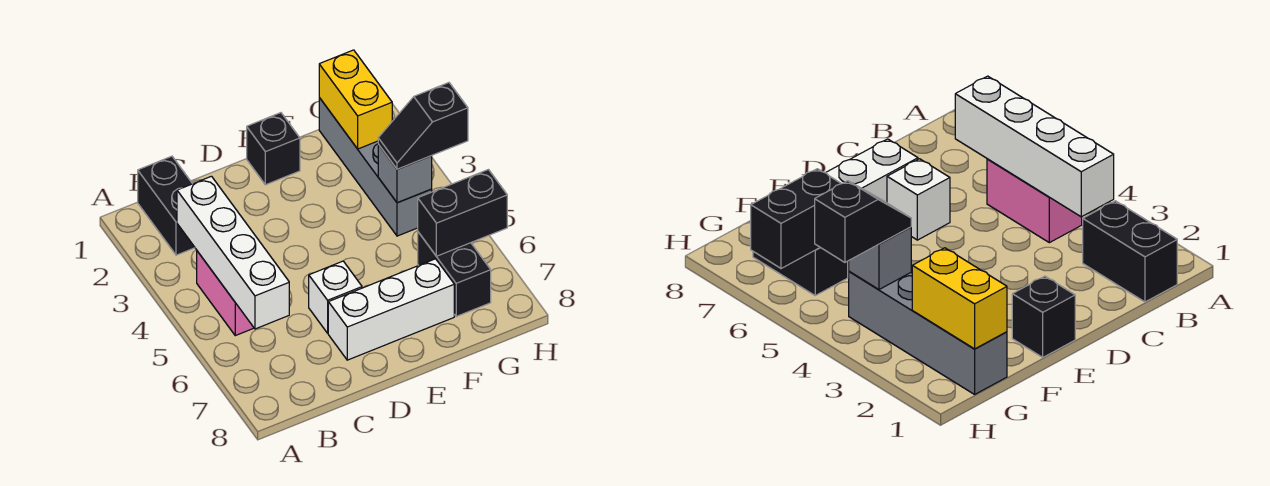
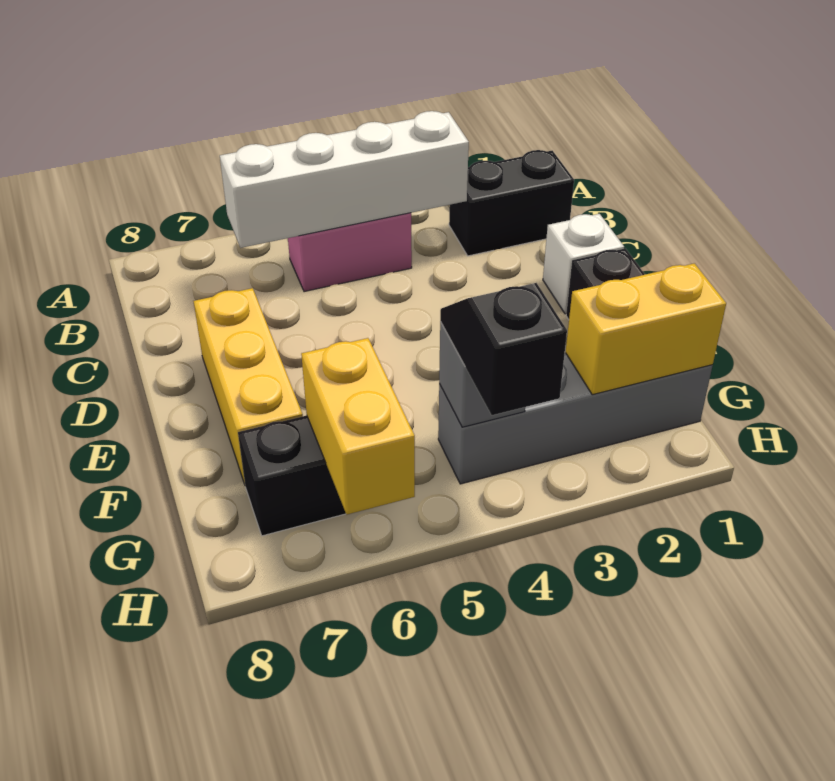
white 1x1 brick [309,261,362,333] -> white 1x1 brick moved to [543,214,624,314]
white 1x3 brick [328,259,454,360] -> yellow 1x3 brick [193,288,303,484]
black 1x2 brick [418,170,507,256] -> yellow 1x2 brick [301,338,415,515]

